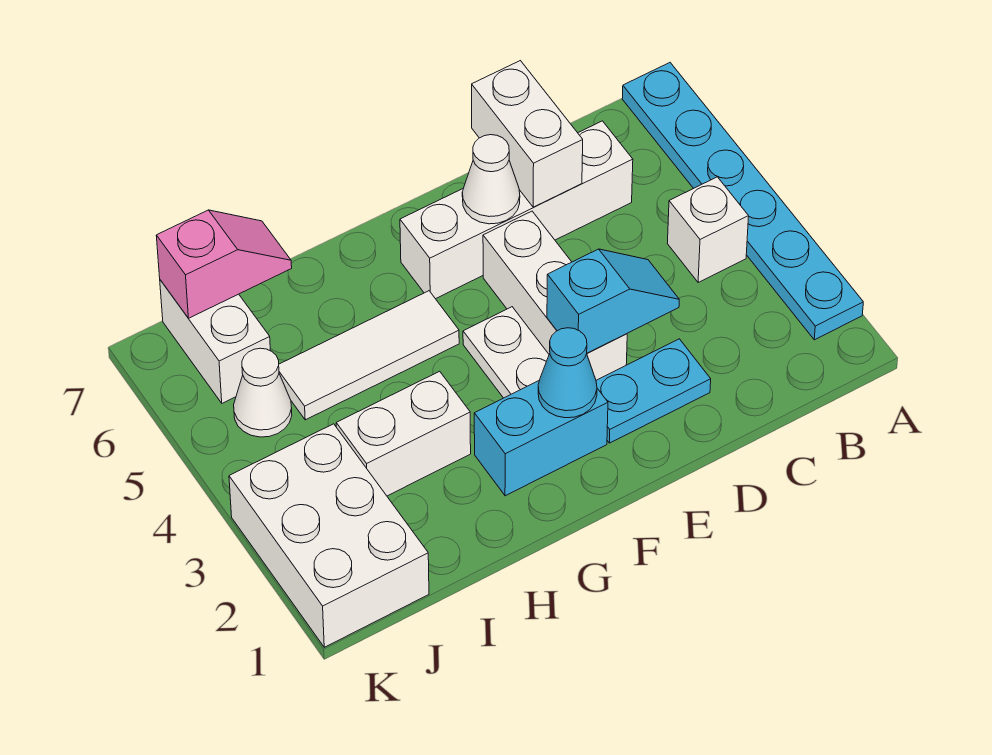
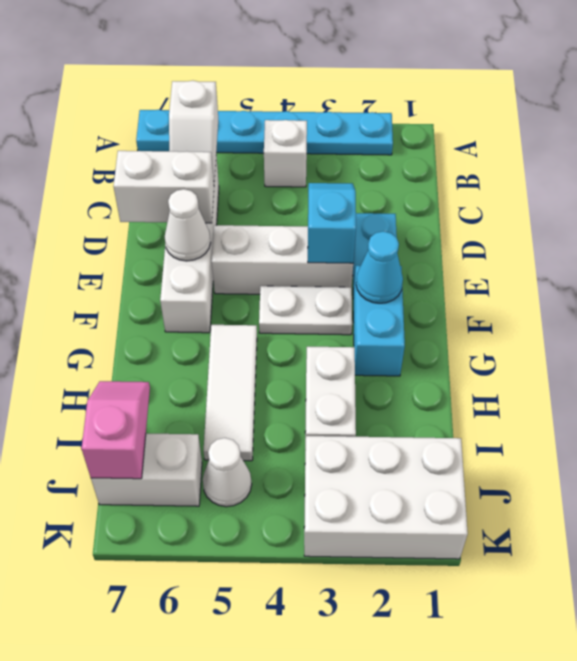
none -> white 1x2 slope [169,81,218,182]

